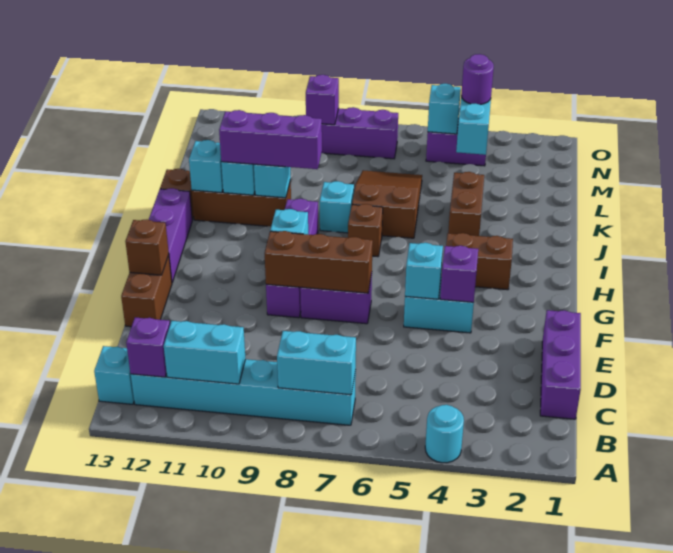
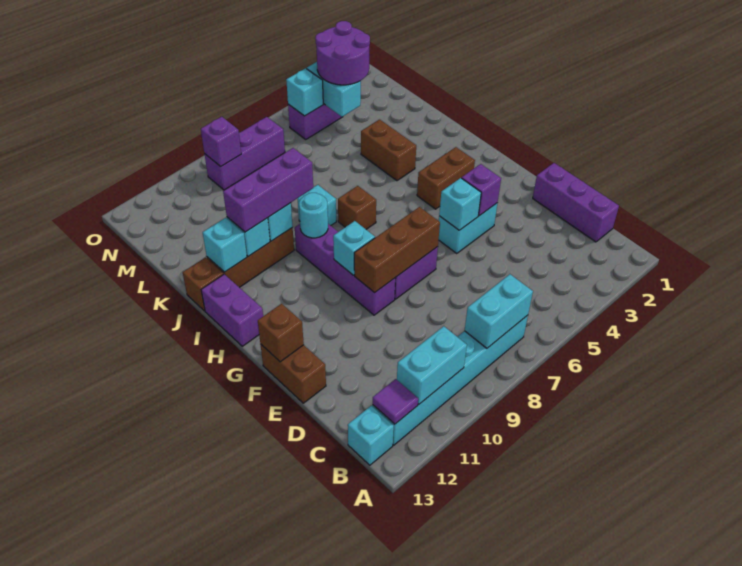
cyan 1x1 round brick [425,405,464,463] -> cyan 1x1 round brick moved to [299,193,328,238]
purple 1x1 brick [126,317,170,377] -> purple 1x1 tile [373,379,418,424]
purple 1x3 brick [149,188,192,282] -> purple 1x2 brick [201,274,263,346]
brown 2x3 slope [352,170,422,238] -> none
purple 1x1 round brick [461,54,494,104] -> purple 2x2 round brick [315,21,370,85]

